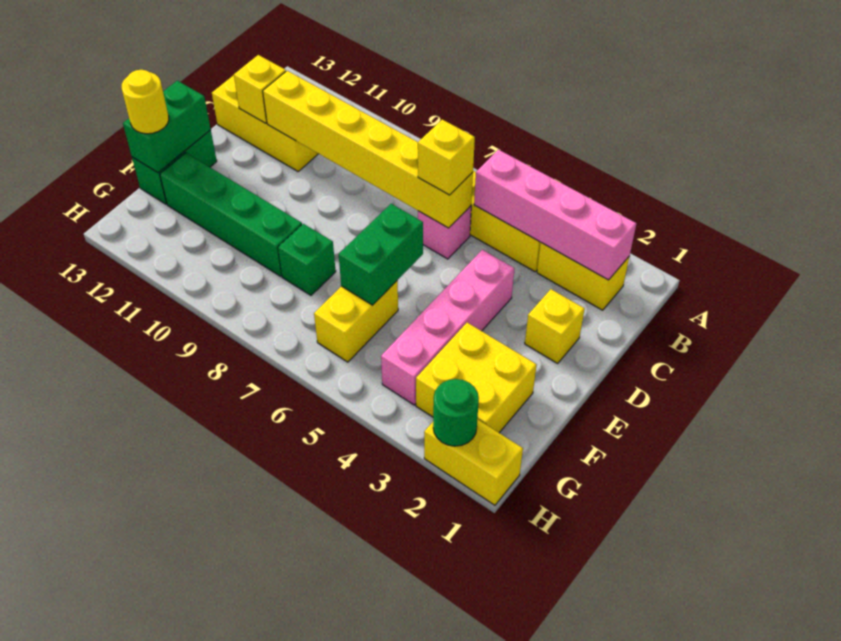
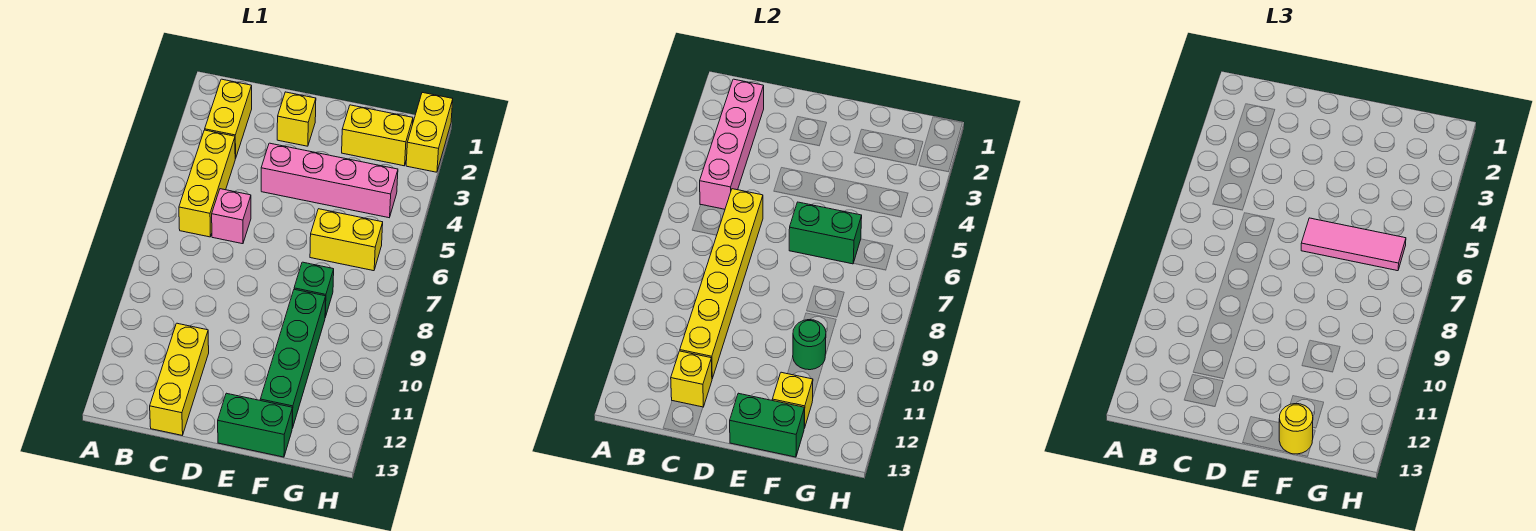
yellow 1x1 brick [418,120,475,195] -> yellow 1x1 brick moved to [772,372,813,428]
none -> pink 1x3 tile [1301,218,1406,271]
yellow 2x2 brick [416,323,537,433] -> yellow 1x2 brick [342,105,413,166]
green 1x1 round brick [433,379,479,446] -> green 1x1 round brick moved to [793,320,826,370]

